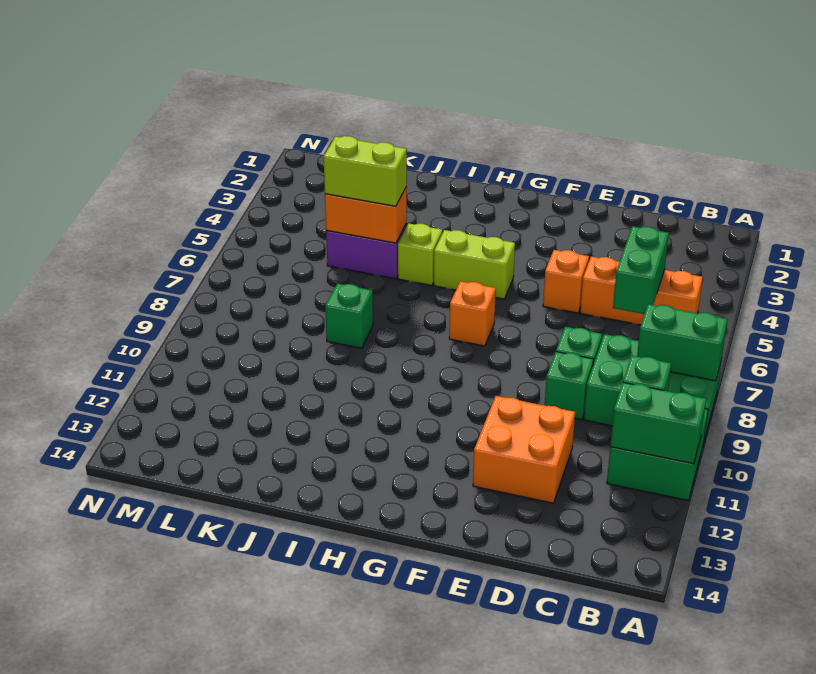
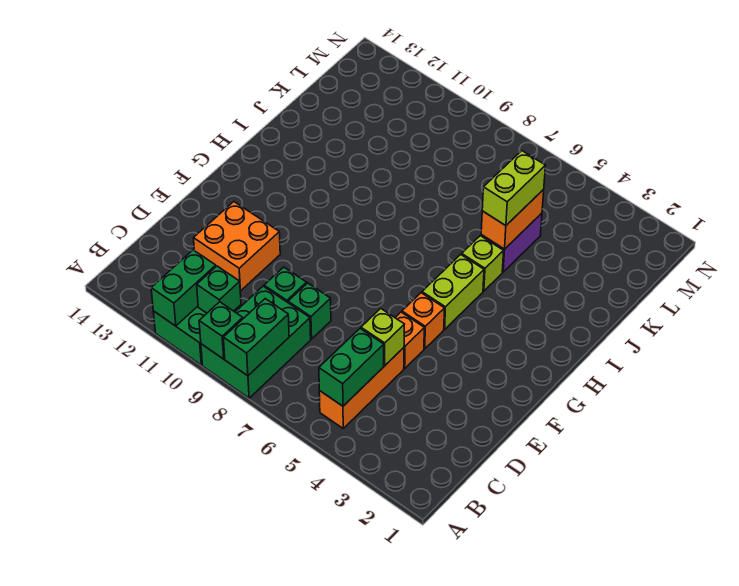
green 1x2 brick [613,226,669,314] -> green 1x2 brick turned to [319,328,384,406]
none -> lime 1x1 brick [361,309,404,366]
orange 1x1 brick [449,281,496,346] -> orange 1x1 brick moved to [402,293,445,349]
green 1x1 brick [325,283,373,348] -> green 1x1 brick moved to [199,302,243,359]

